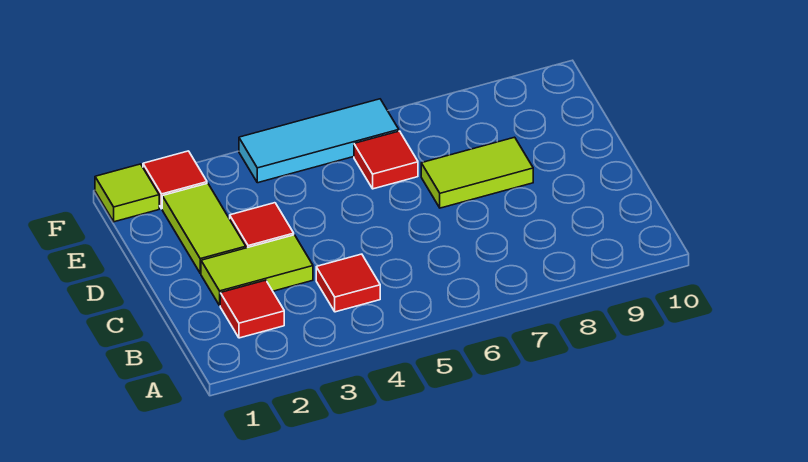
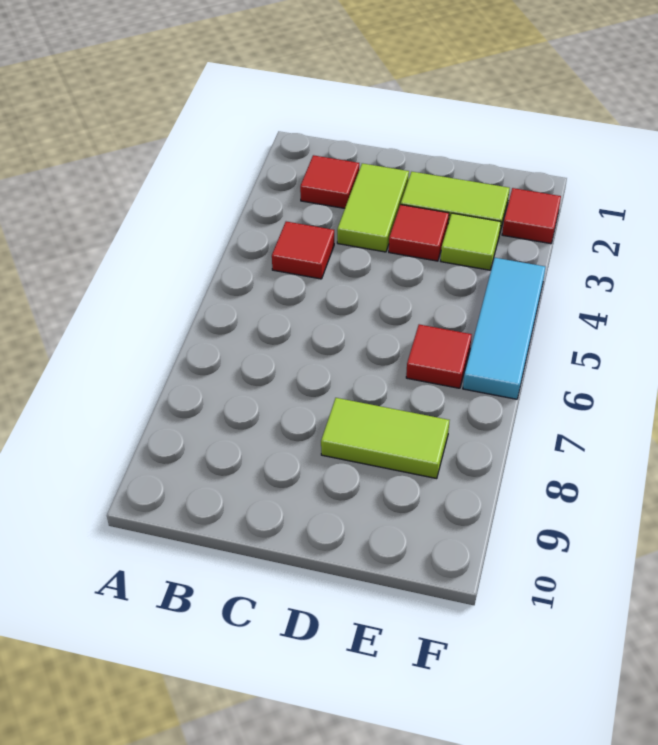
lime 1x2 tile [421,137,533,208] -> lime 1x2 tile turned to [321,398,450,479]
lime 1x1 tile [95,164,159,222] -> lime 1x1 tile moved to [441,213,501,270]

